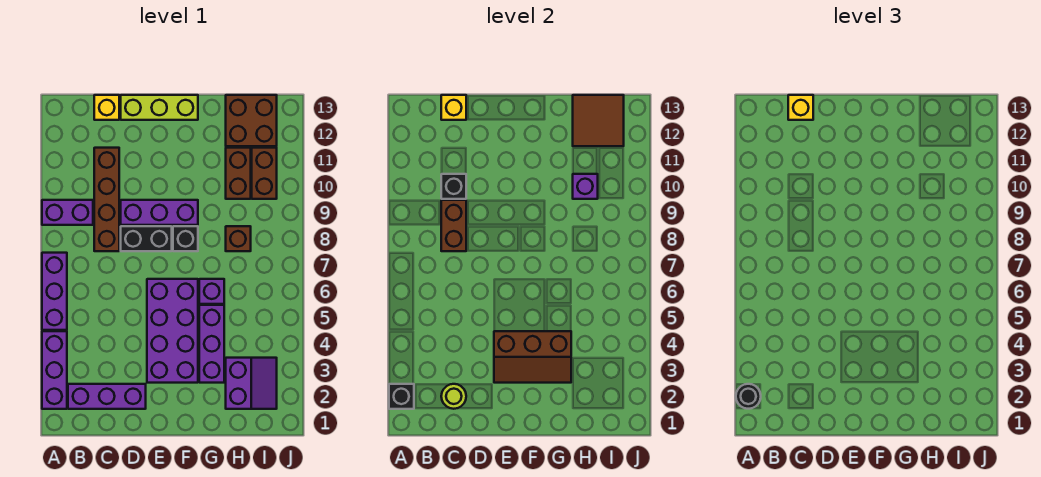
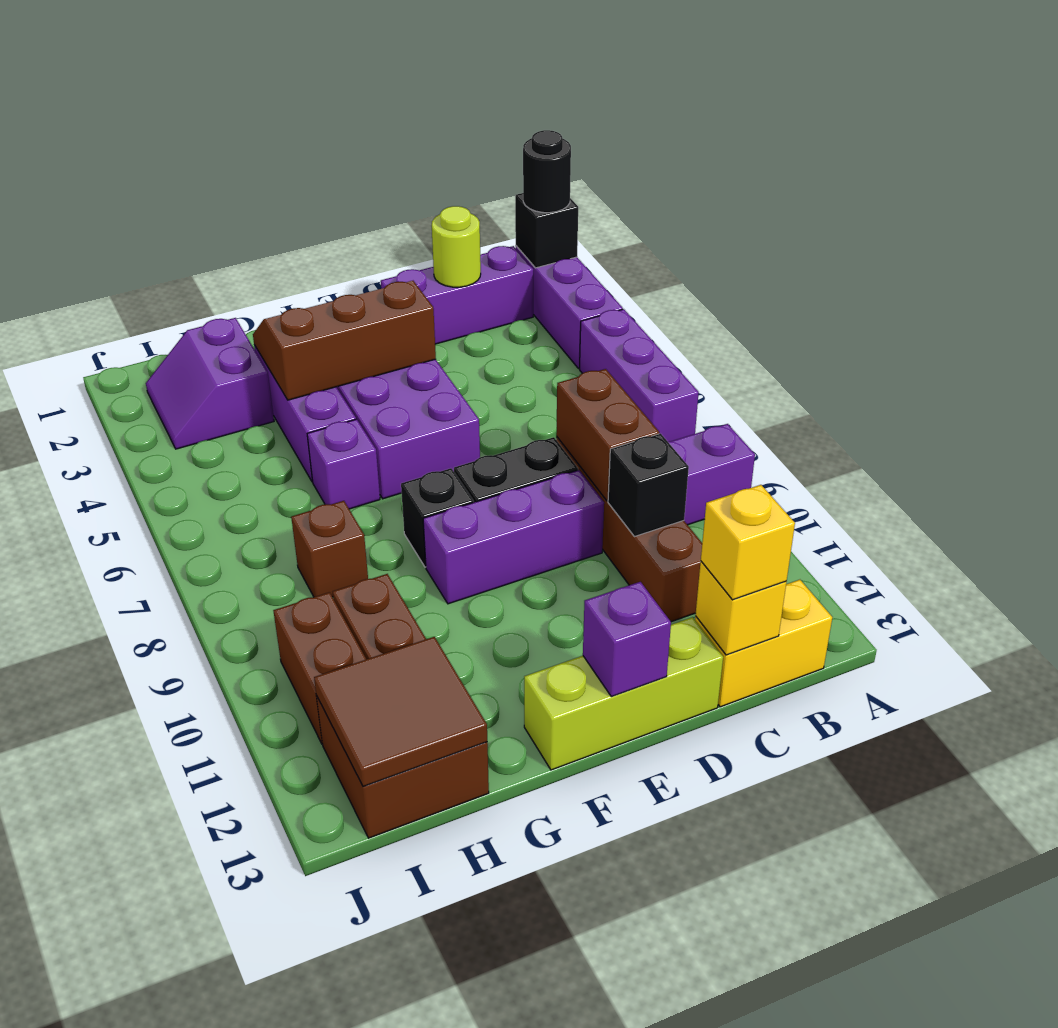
yellow 1x1 brick [94,95,119,120] -> yellow 1x2 brick [695,580,832,707]
purple 1x1 brick [573,174,598,199] -> purple 1x1 brick moved to [583,582,671,697]

